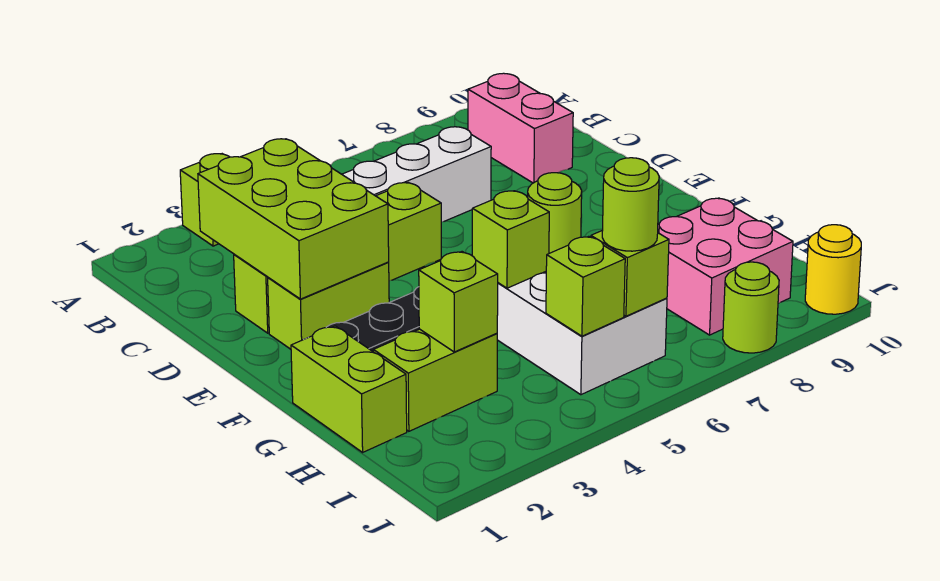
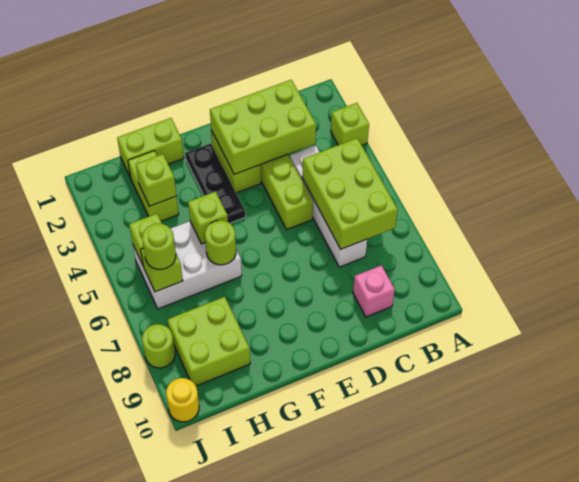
none -> lime 2x3 brick [302,138,398,249]
pink 1x2 brick [468,73,573,183] -> pink 1x1 brick [353,265,395,317]
pink 2x2 brick [658,198,793,335] -> lime 2x2 brick [167,297,250,386]

